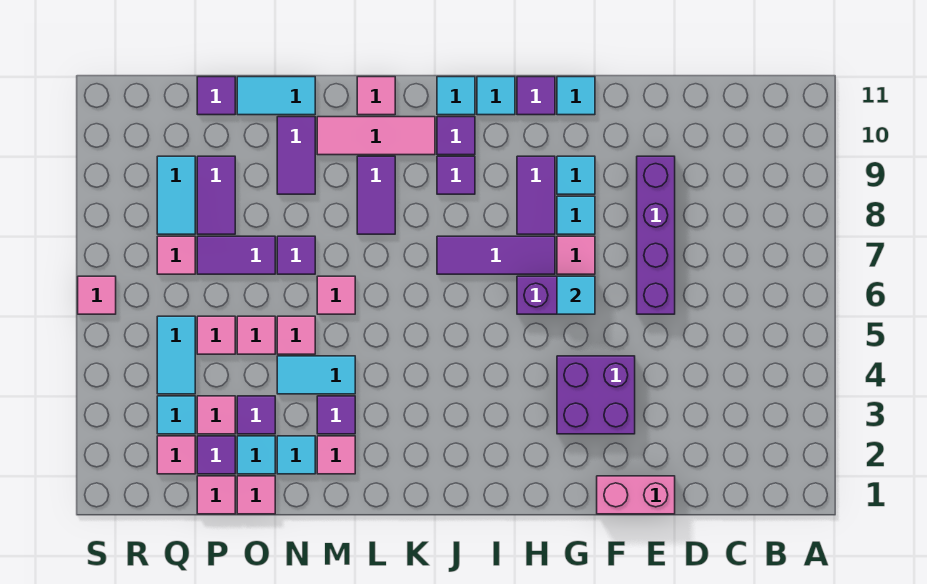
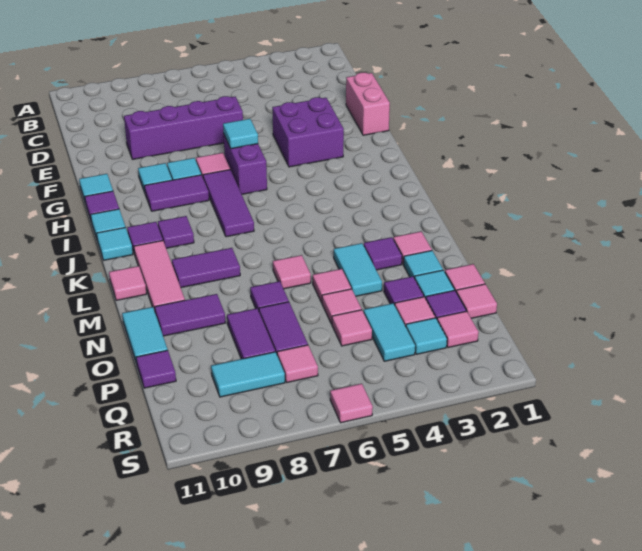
purple 1x2 tile [197,156,235,234] -> purple 1x2 tile turned to [227,308,275,359]
cyan 1x2 tile [157,316,195,394] -> cyan 1x2 tile turned to [364,303,415,361]

